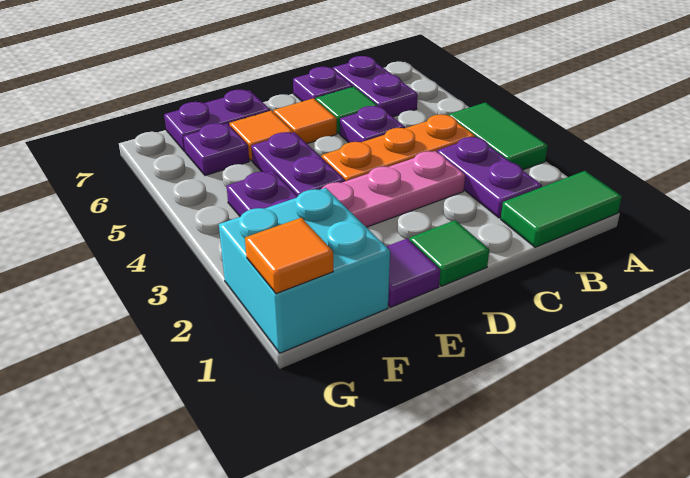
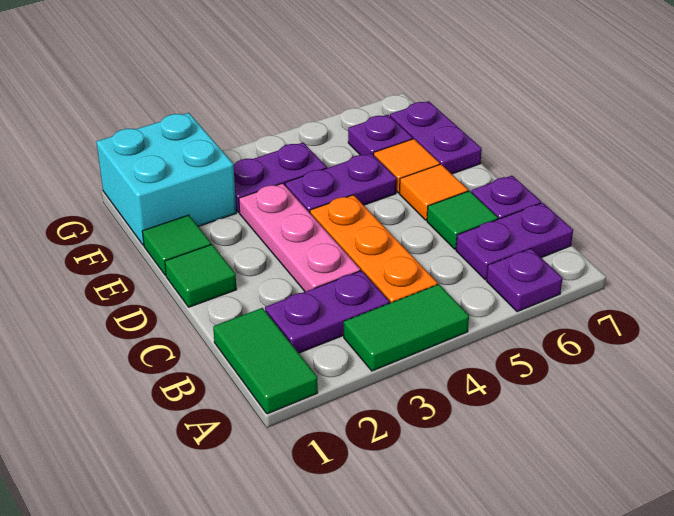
purple 1x1 plate [340,106,405,142] -> purple 1x1 plate moved to [486,248,562,312]
purple 1x1 tile [386,238,440,307] -> green 1x1 tile [142,215,211,275]
orange 1x1 tile [245,218,333,294] -> none

